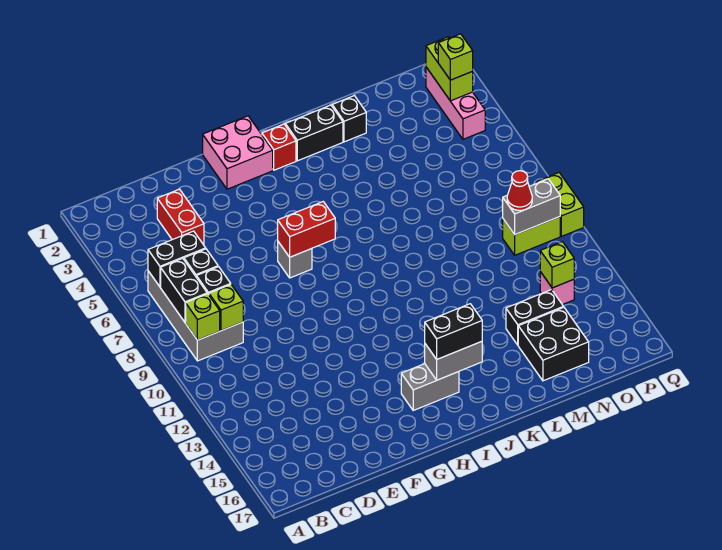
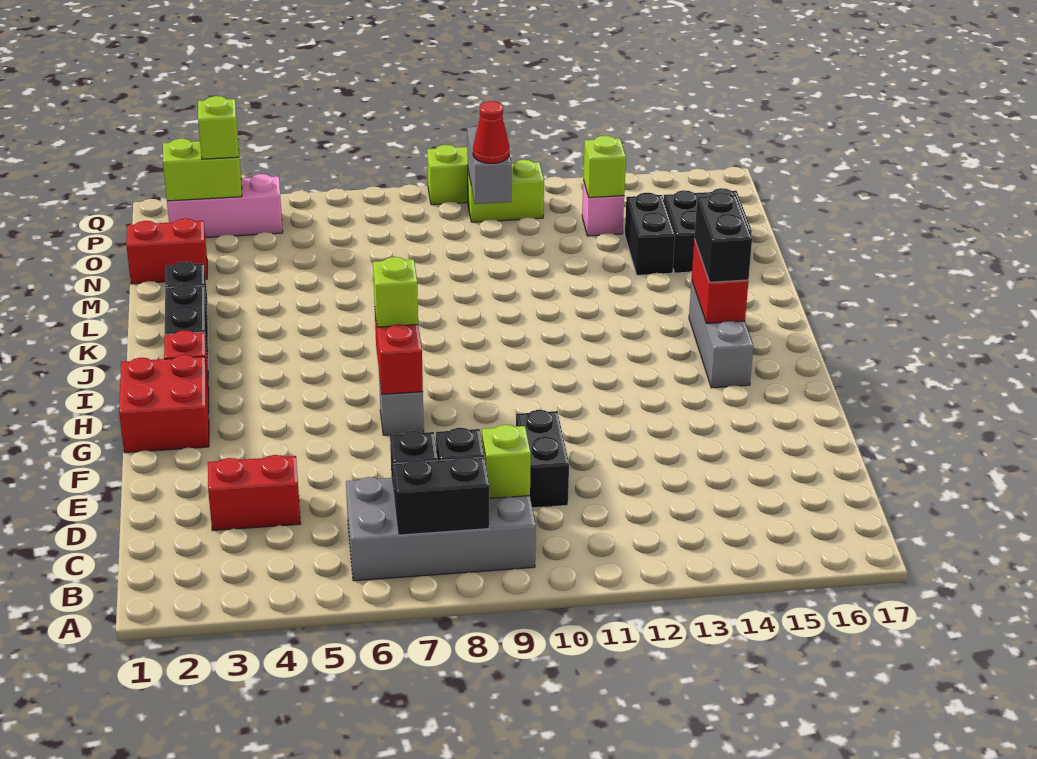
black 1x2 brick [148,231,206,287] -> black 1x2 brick moved to [516,410,569,508]
lime 1x1 brick [186,294,220,340] -> lime 1x1 brick moved to [373,257,418,327]
pink 2x2 brick [203,116,273,189] -> red 2x2 brick [119,355,209,453]
grey 1x2 brick [401,364,459,410] -> grey 1x3 brick [689,280,753,388]
grey 1x2 brick [425,341,482,380] -> red 1x2 brick [692,239,749,324]
none -> red 1x2 brick [126,218,207,284]
lime 1x2 brick [503,217,560,255] -> lime 1x2 brick turned to [468,160,544,222]

